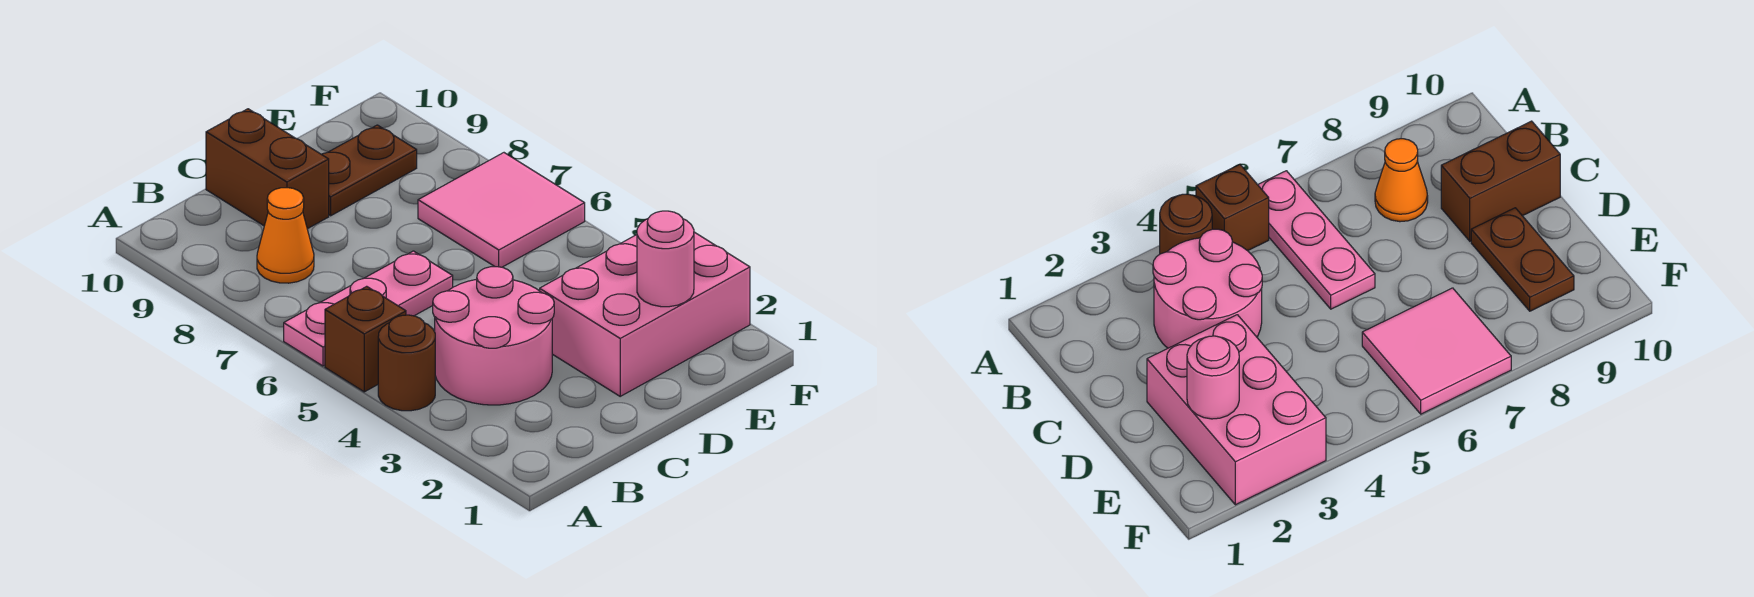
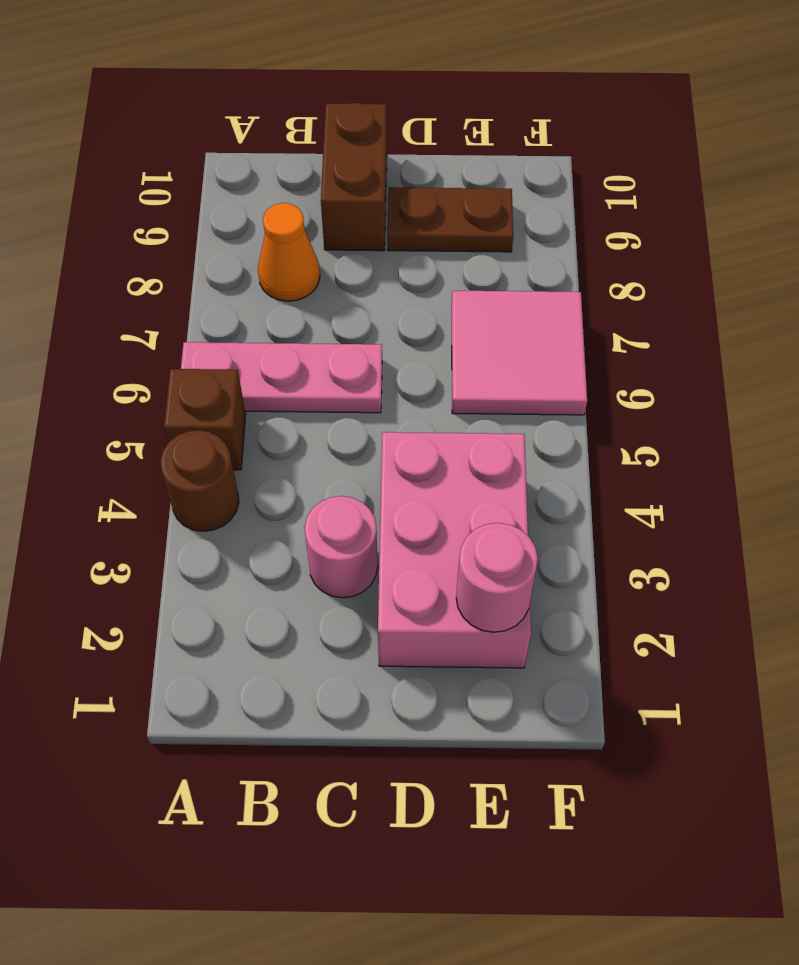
pink 2x2 round brick [433,267,554,405] -> pink 1x1 round brick [305,496,378,598]
pink 2x3 brick [540,232,750,396] -> pink 2x3 brick turned to [378,432,531,668]

